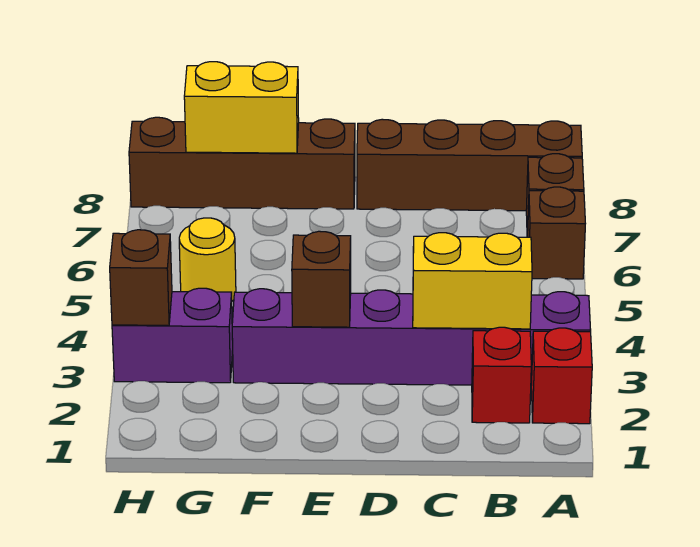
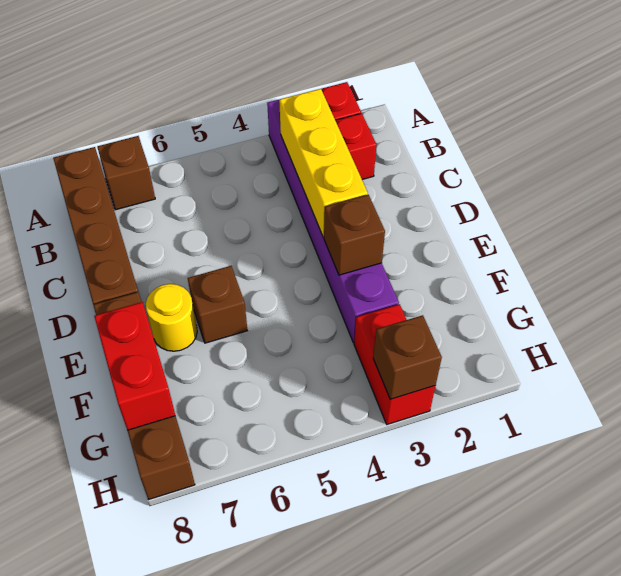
brown 1x1 brick [528,187,585,279] -> brown 1x1 brick moved to [188,266,247,343]
yellow 1x2 brick [413,233,532,329] -> yellow 1x3 brick [279,89,368,237]
yellow 1x2 brick [184,62,299,153] -> red 1x2 brick [94,302,175,430]
purple 1x2 brick [112,288,233,383] -> red 1x2 brick [354,304,435,424]
yellow 1x1 round brick [179,218,236,301] -> yellow 1x1 round brick moved to [146,284,197,351]

